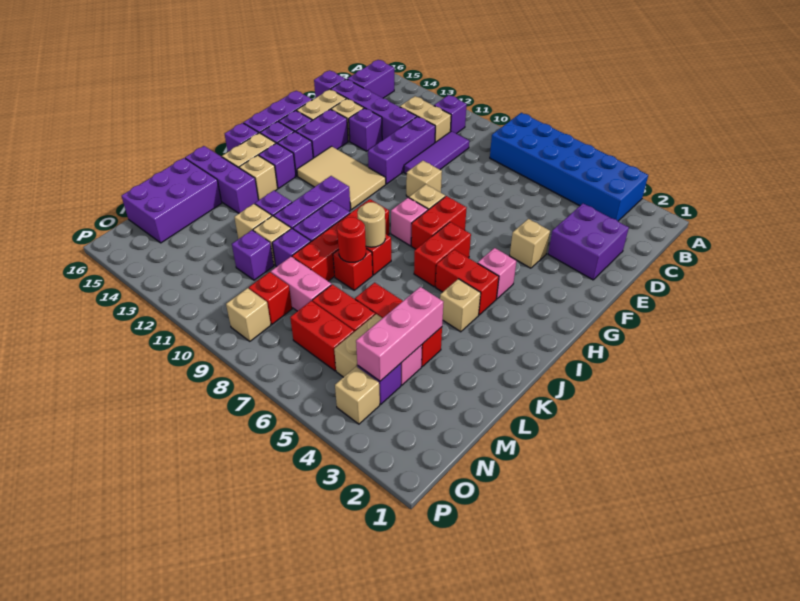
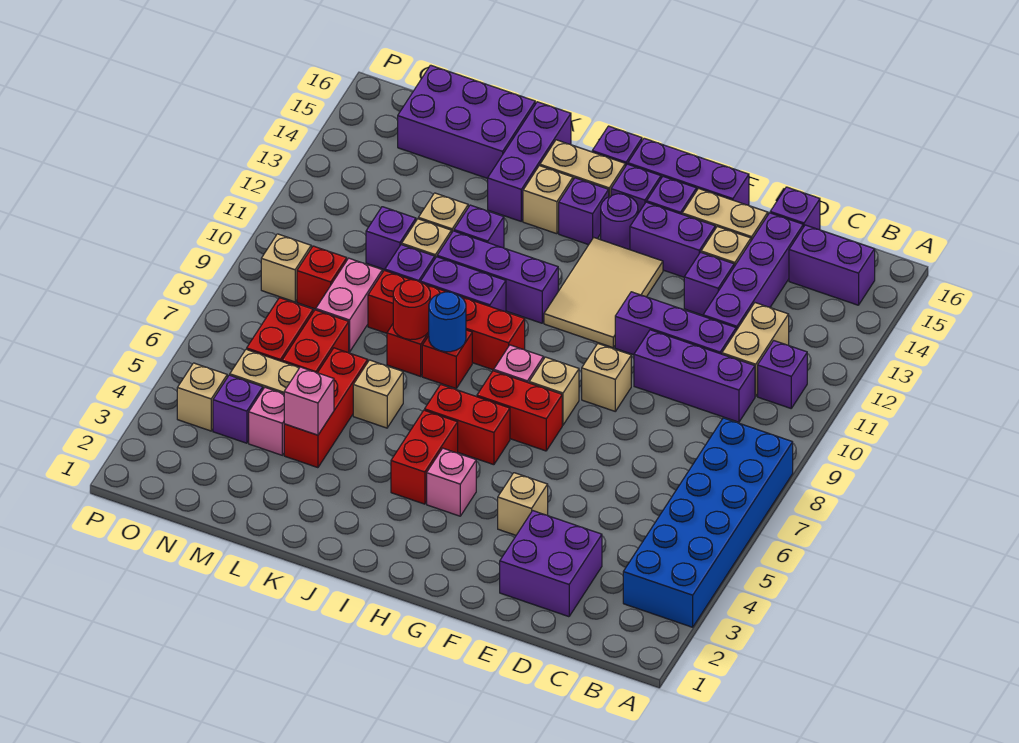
purple 1x3 tile [404,131,469,174] -> purple 1x3 brick [634,330,755,422]
purple 1x1 brick [278,132,313,176] -> purple 1x1 round brick [601,194,638,250]
tan 1x1 brick [440,279,481,332] -> tan 1x1 brick moved to [353,360,403,428]
tan 1x1 round brick [357,202,385,247] -> blue 1x1 round brick [429,292,466,352]
pink 1x3 brick [356,287,443,381] -> pink 1x1 brick [284,367,334,435]

